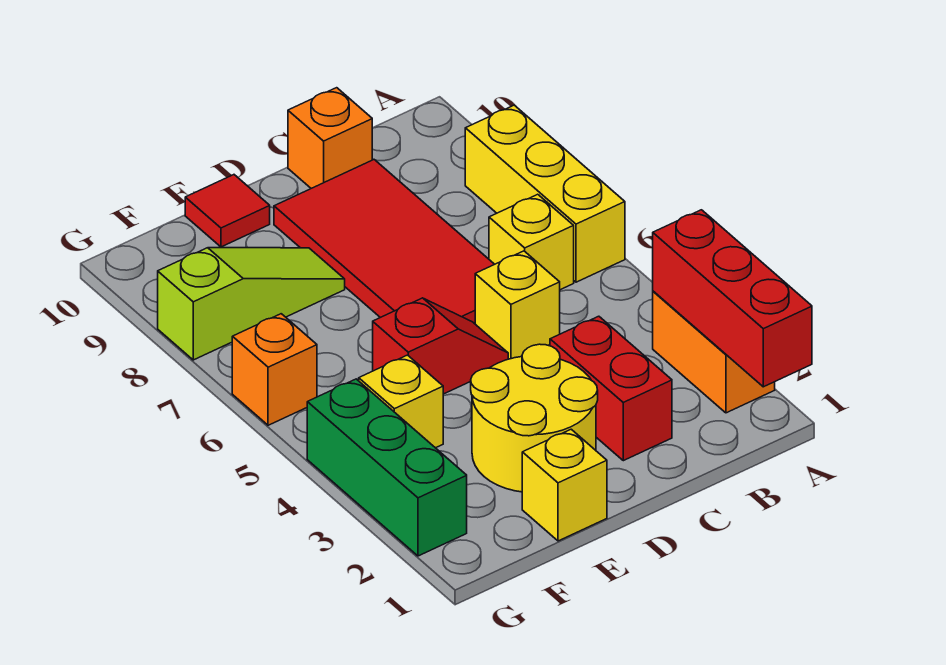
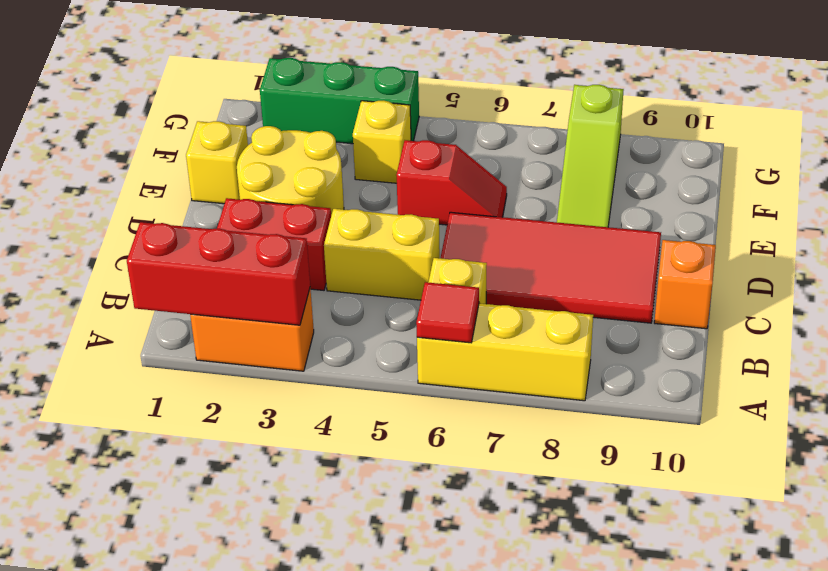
yellow 1x1 brick [475,251,560,359] -> yellow 1x2 brick [324,209,440,300]
red 1x2 slope [373,298,508,394] -> red 1x2 slope turned to [396,140,507,225]
red 1x1 tile [185,175,270,247] -> red 1x1 tile moved to [416,282,479,343]
orange 1x1 brick [232,314,317,425] -> none

